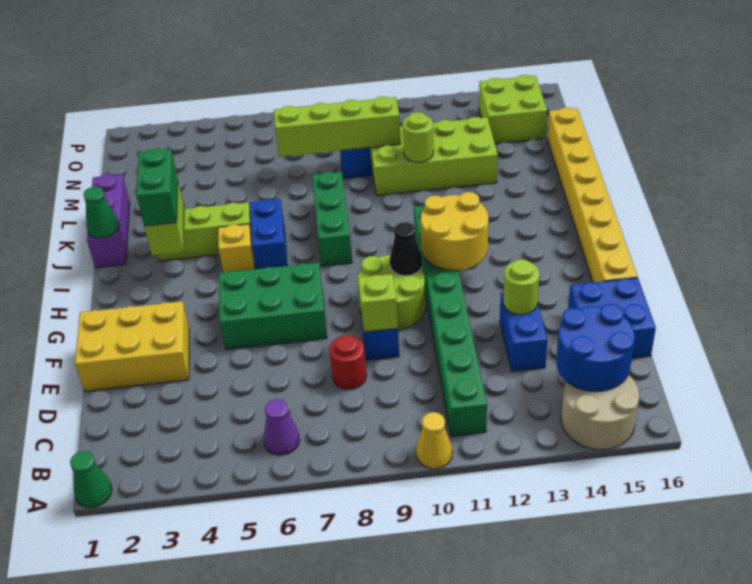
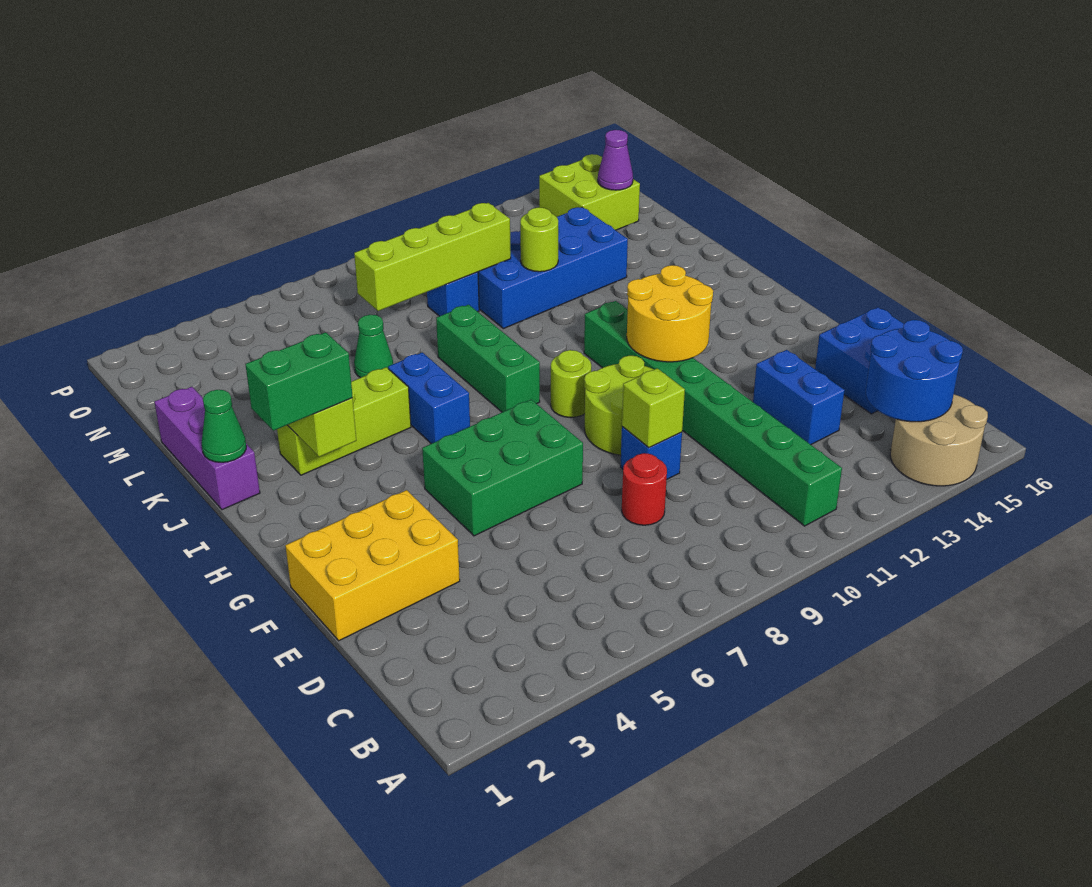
green 1x1 cone [70,451,112,507] -> green 1x1 cone moved to [354,315,393,378]
yellow 1x1 cone [416,412,452,469] -> none
purple 1x1 cone [264,399,300,455] -> purple 1x1 cone moved to [598,130,633,190]
lime 1x1 round brick [504,259,539,315] -> lime 1x1 round brick moved to [551,350,591,418]
yellow 1x8 brick [547,108,637,283] -> none
black 1x1 cone [390,222,422,276] -> none
green 1x2 brick [136,149,178,226] -> green 1x2 brick turned to [245,332,353,431]
yellow 1x1 brick [218,224,255,273] -> none
lime 2x4 brick [370,117,498,195] -> blue 2x4 brick [478,207,628,329]

